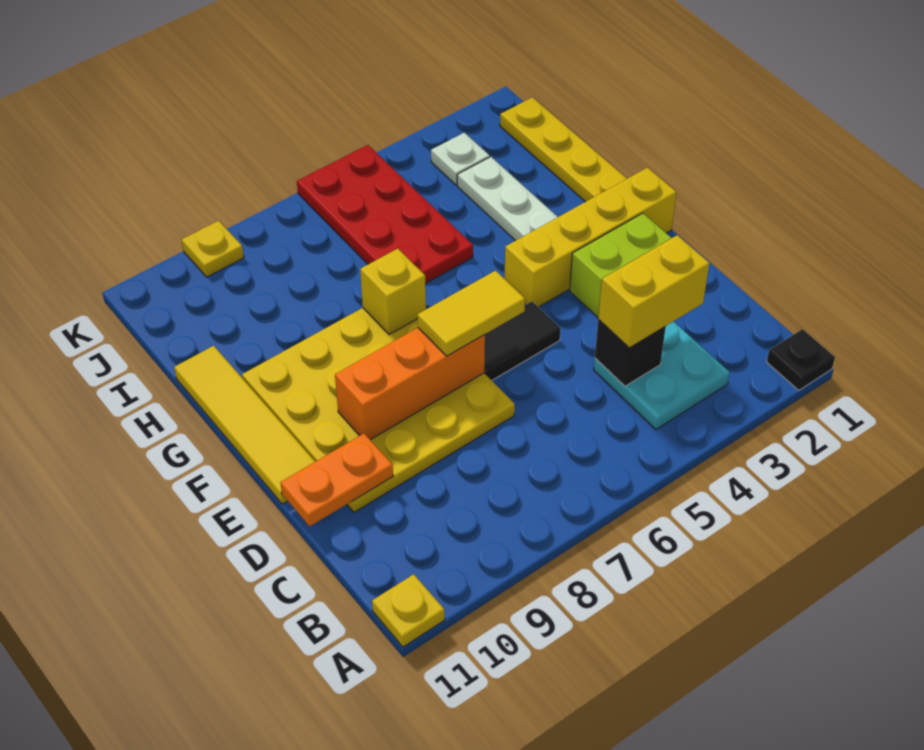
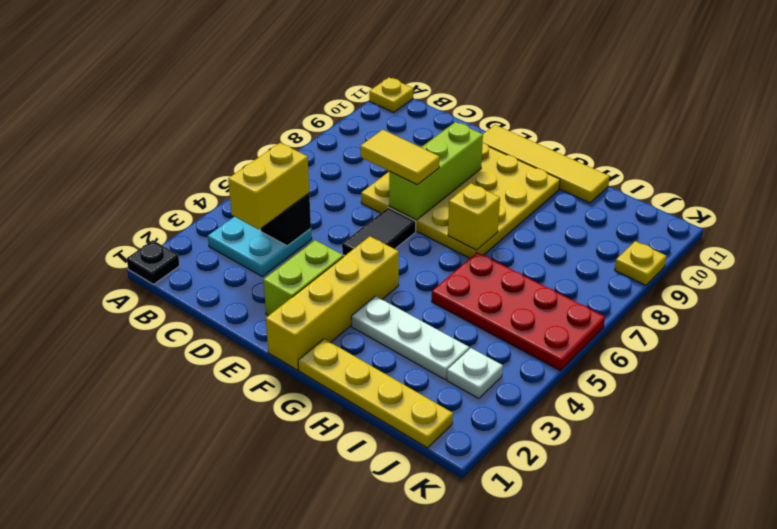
orange 1x2 plate [280,434,393,526] -> none
yellow 1x2 tile [417,271,525,356] -> yellow 1x2 tile turned to [360,130,440,185]
orange 1x3 brick [335,328,485,440] -> lime 1x3 brick [389,122,483,220]

